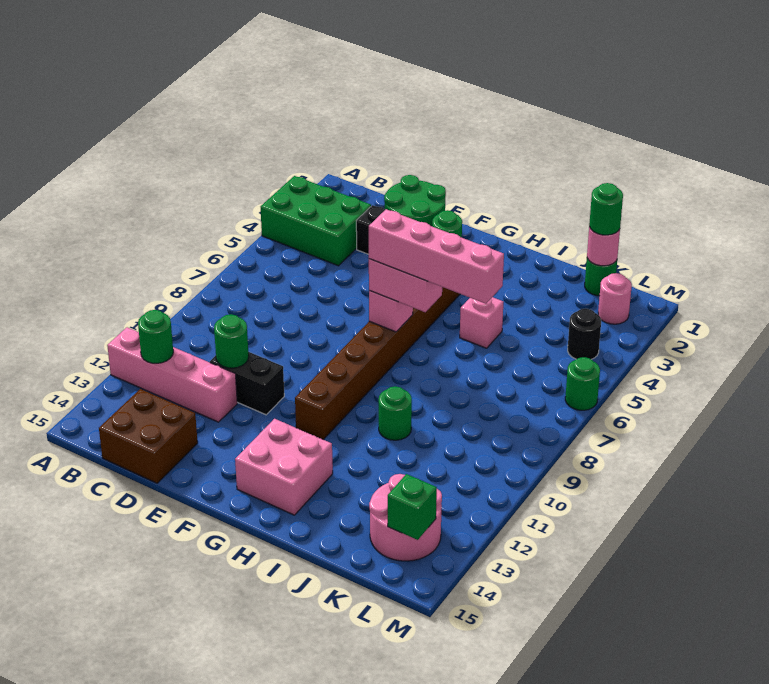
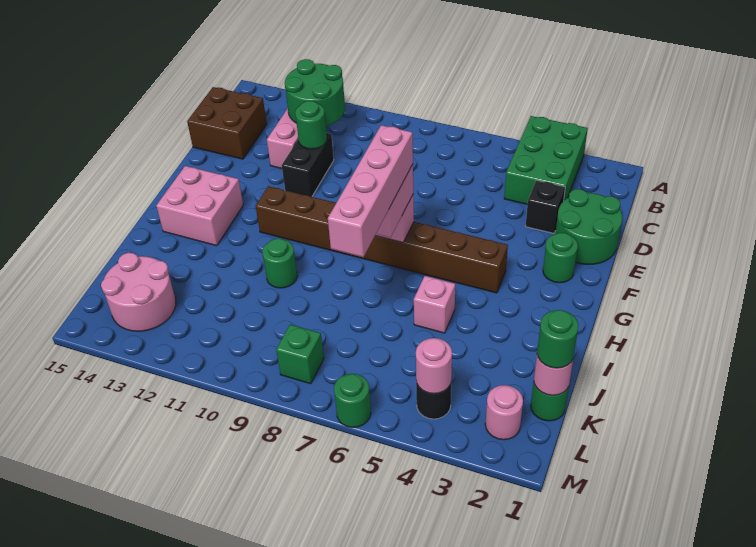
green 1x1 round brick [138,310,173,363] -> green 2x2 round brick [285,59,345,126]
none -> pink 1x1 round brick [416,338,452,394]
green 1x1 brick [388,474,437,540] -> green 1x1 brick moved to [276,324,324,384]

